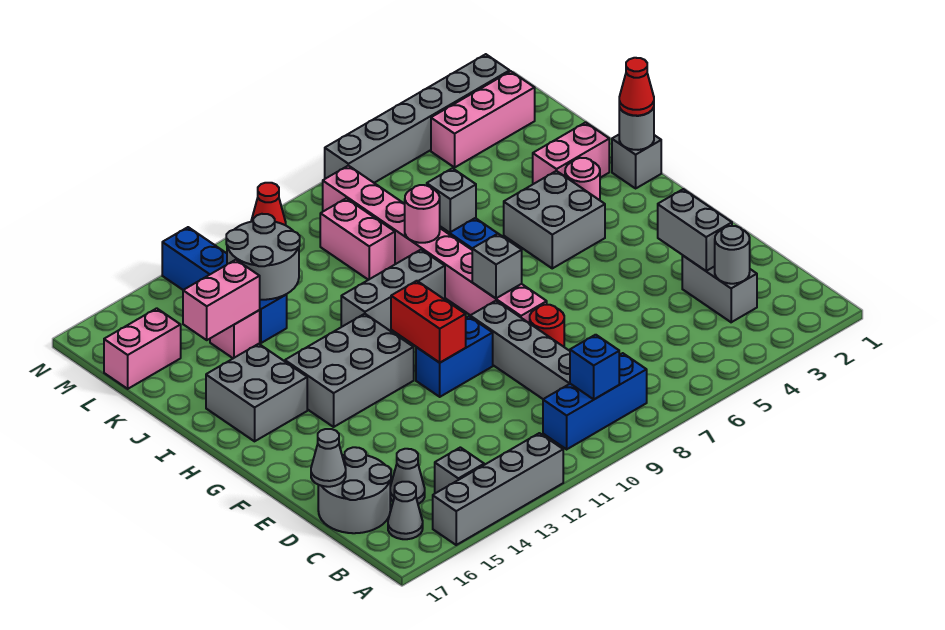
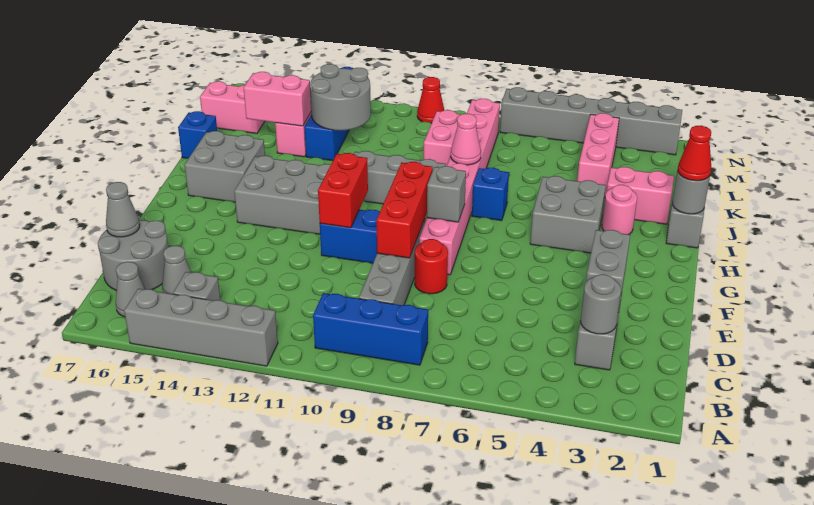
blue 1x1 brick [570,335,619,399] -> blue 1x1 brick moved to [178,111,217,158]
none -> red 1x3 brick [377,162,433,258]
pink 1x1 round brick [405,185,440,243] -> pink 1x1 cone [451,114,481,165]
grey 1x1 brick [427,168,476,233] -> none
pink 1x3 brick [431,71,535,167] -> pink 1x3 brick turned to [577,113,619,197]

